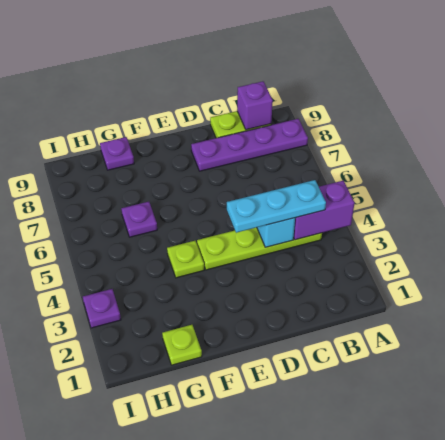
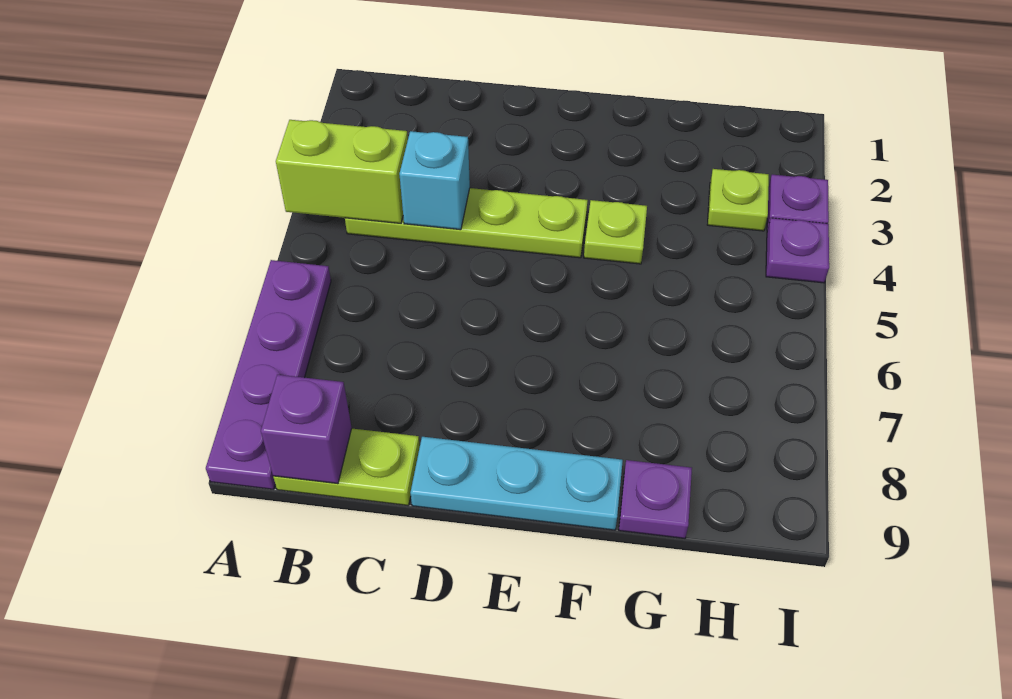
purple 1x2 brick [293,181,355,240] -> lime 1x2 brick [276,120,408,223]
purple 1x4 plate [191,119,308,171] -> purple 1x4 plate turned to [206,260,331,489]
cyan 1x3 plate [227,180,326,233] -> cyan 1x3 plate moved to [411,437,623,530]
lime 1x1 plate [162,325,202,365] -> lime 1x1 plate moved to [708,169,769,231]
purple 1x1 plate [121,202,157,237] -> purple 1x1 plate moved to [766,218,829,283]

